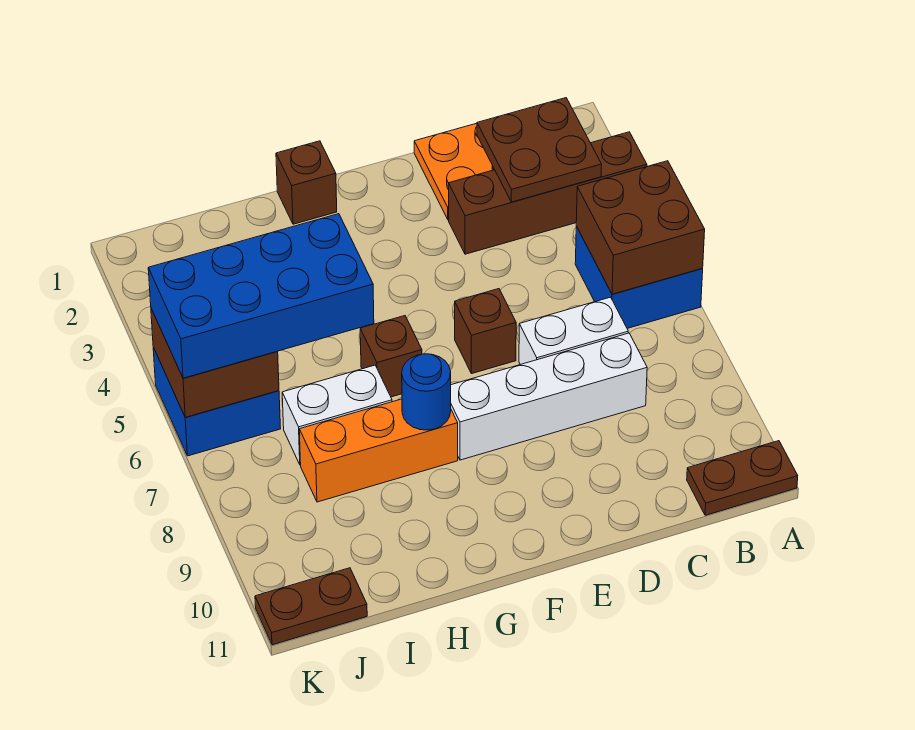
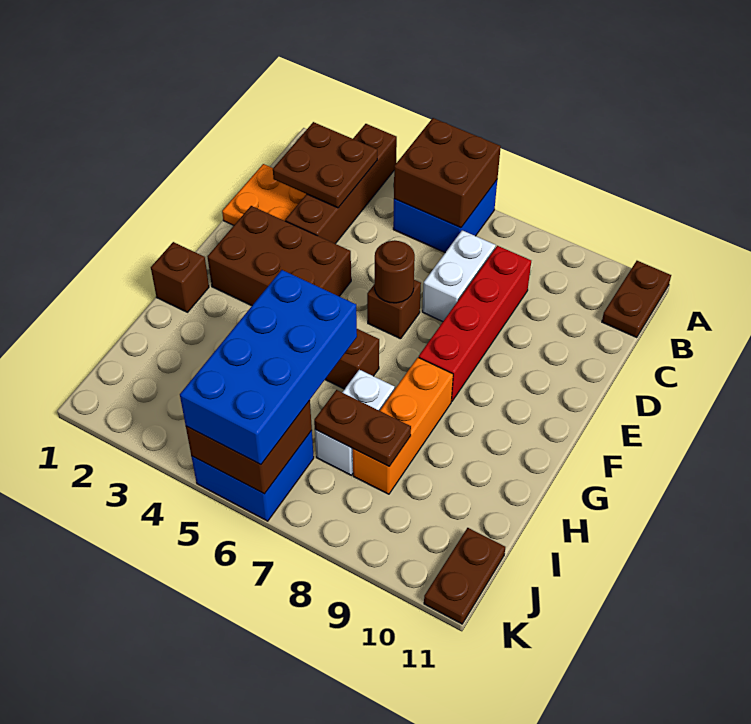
white 1x4 brick [451,333,647,460] -> red 1x4 brick [419,246,531,401]
none -> brown 2x3 brick [207,206,351,306]
none -> brown 1x1 round brick [375,240,415,303]
blue 1x1 round brick [402,354,451,430] -> none
none -> brown 1x2 plate [314,390,411,466]

